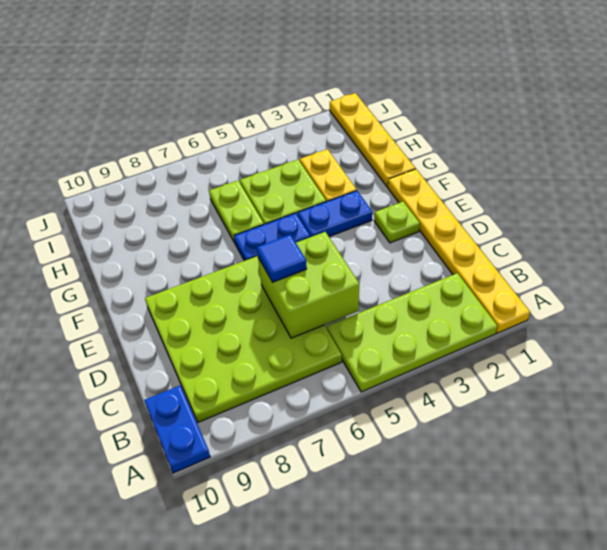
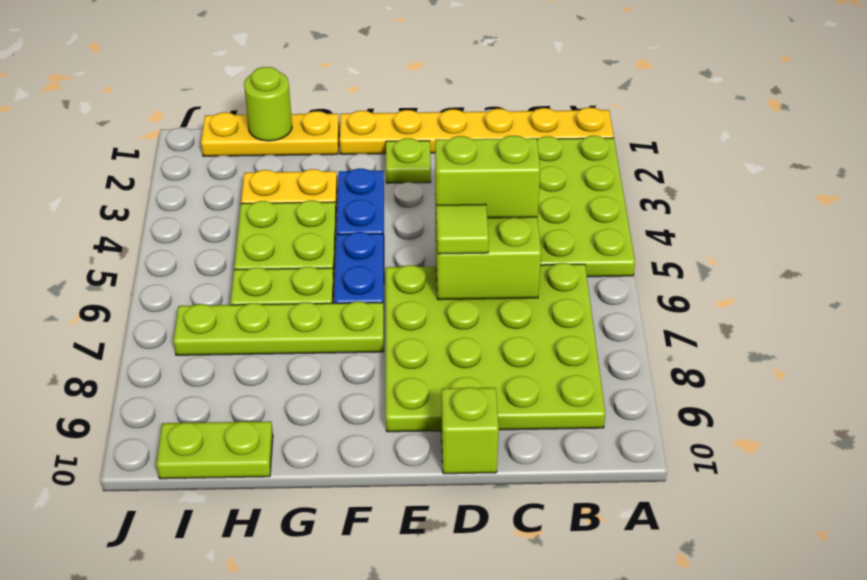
blue 1x2 plate [144,386,210,473] -> none
none -> lime 1x2 brick [435,136,540,218]
blue 1x1 tile [257,234,307,282] -> lime 1x1 tile [436,204,489,254]
none -> lime 1x1 brick [441,387,499,474]
none -> lime 1x4 plate [174,302,384,355]
yellow 1x4 plate [330,93,415,187] -> yellow 1x3 plate [201,111,339,156]
none -> lime 1x1 round brick [244,67,292,141]
none -> lime 1x2 plate [156,421,273,479]

